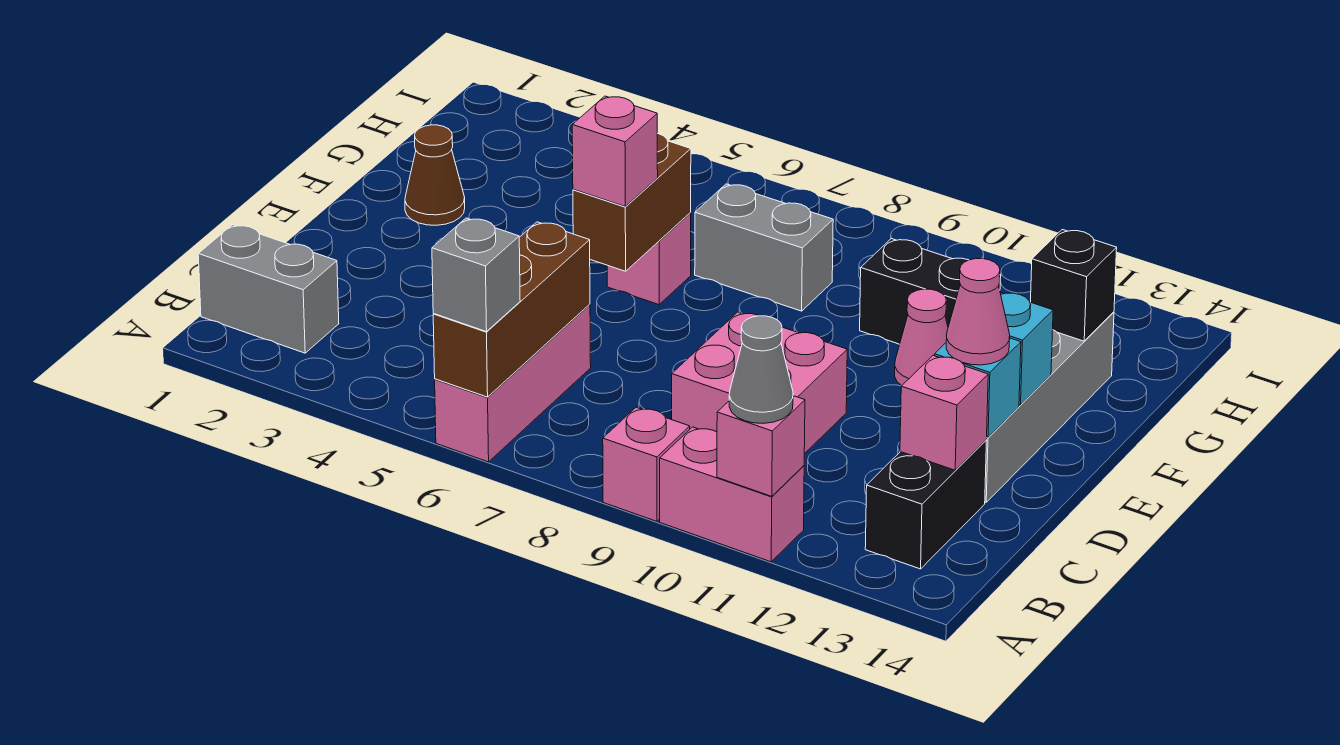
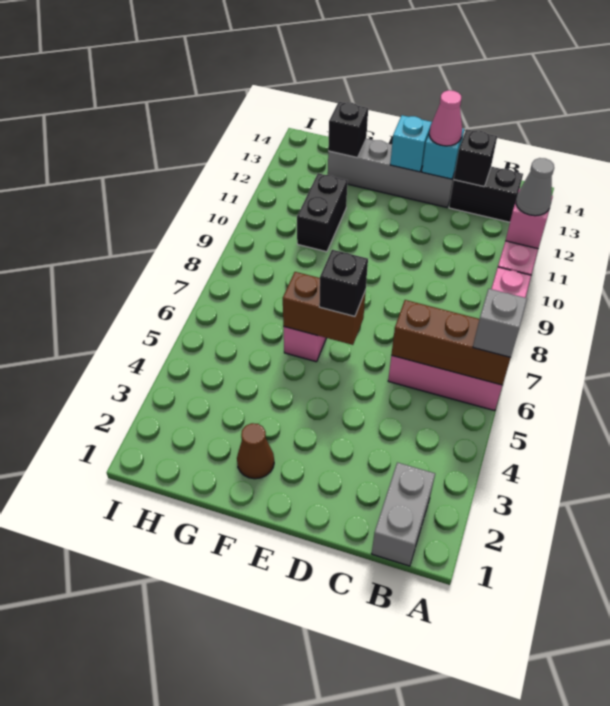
pink 2x2 brick [672,312,847,454] -> none
pink 1x1 brick [900,356,988,470] -> black 1x1 brick [454,129,497,187]
pink 1x1 brick [572,96,658,206] -> black 1x1 brick [319,250,368,317]
pink 1x1 cone [895,289,948,386] -> none
grey 1x2 brick [695,184,833,311] -> none

